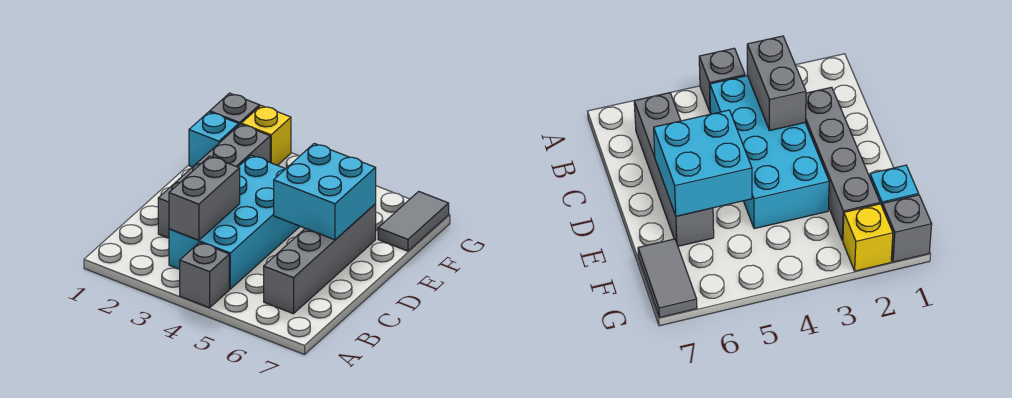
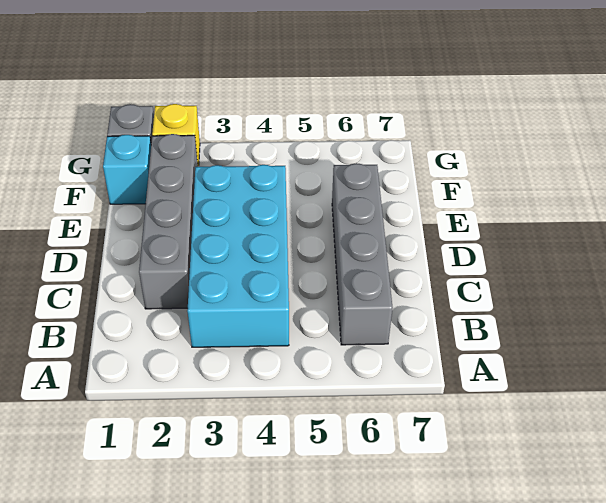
grey 1x1 brick [180,242,229,308] -> none
grey 1x2 brick [169,156,240,240] -> none
cyan 2x2 brick [274,143,376,240] -> none
grey 1x2 tile [378,191,449,251] -> none

